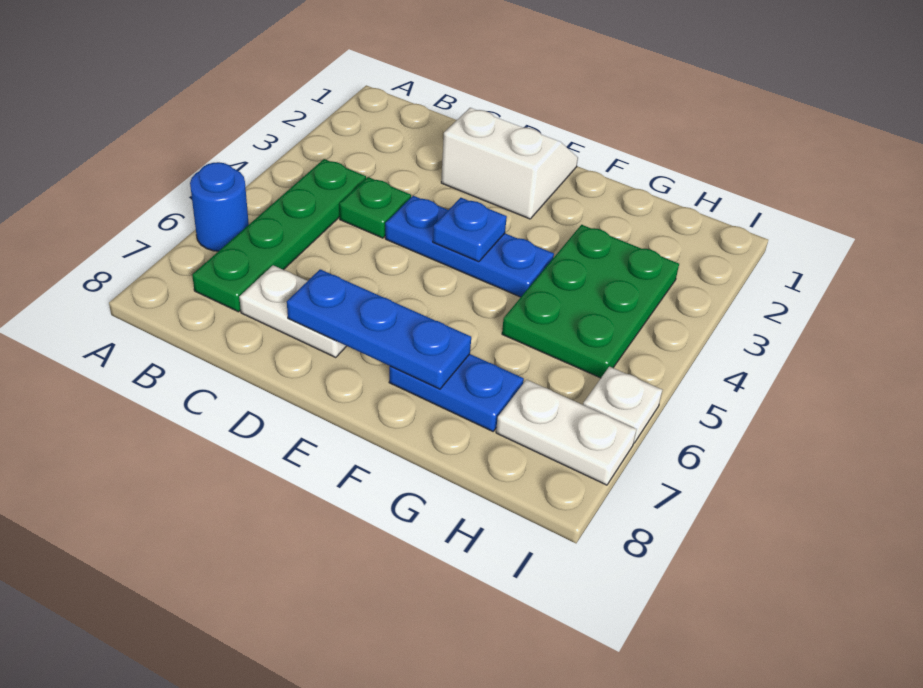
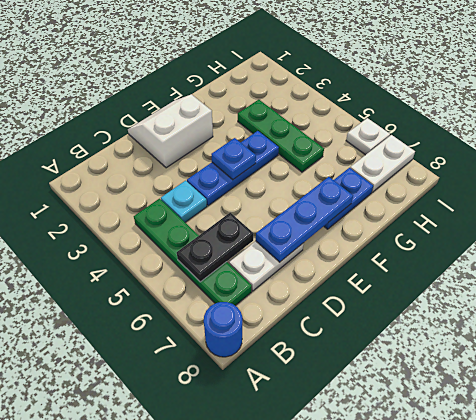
blue 1x1 round brick [190,162,249,251] -> blue 1x1 round brick moved to [204,302,242,357]
none -> black 1x2 plate [177,213,253,282]
green 1x1 plate [340,177,411,238] -> cyan 1x1 plate [161,181,207,222]
green 2x3 plate [502,225,679,378] -> green 1x3 plate [238,100,324,172]

